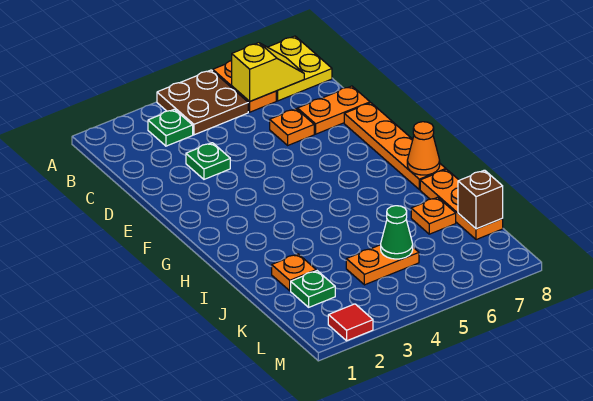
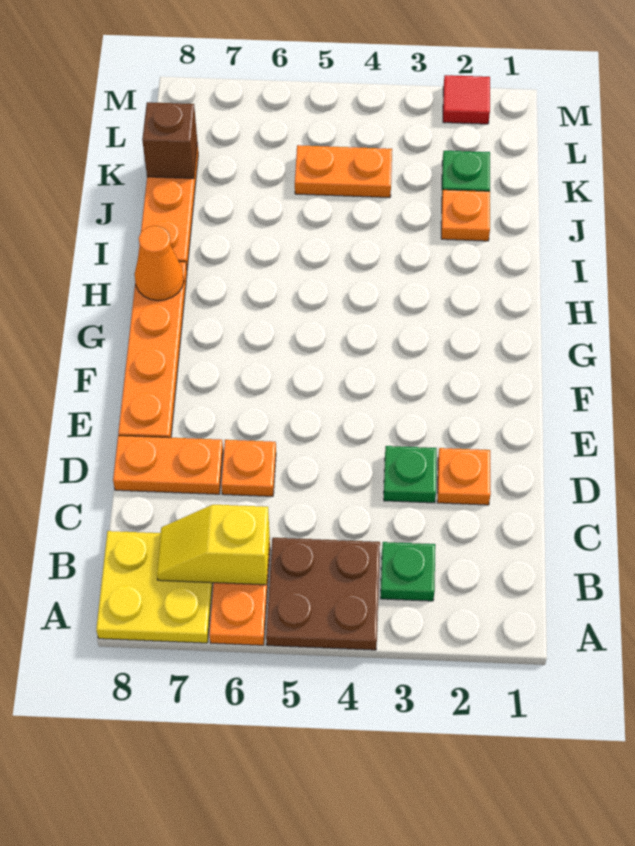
orange 1x1 plate [411,197,456,234] -> orange 1x1 plate moved to [437,448,491,505]
green 1x1 cone [381,206,413,259] -> none

